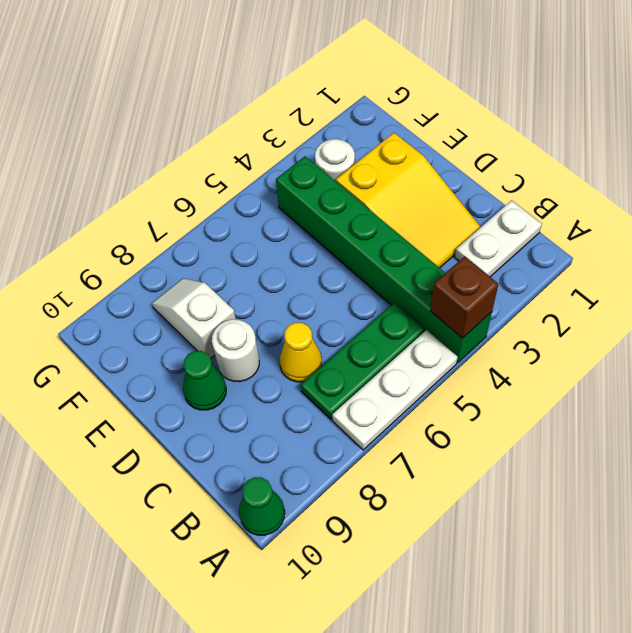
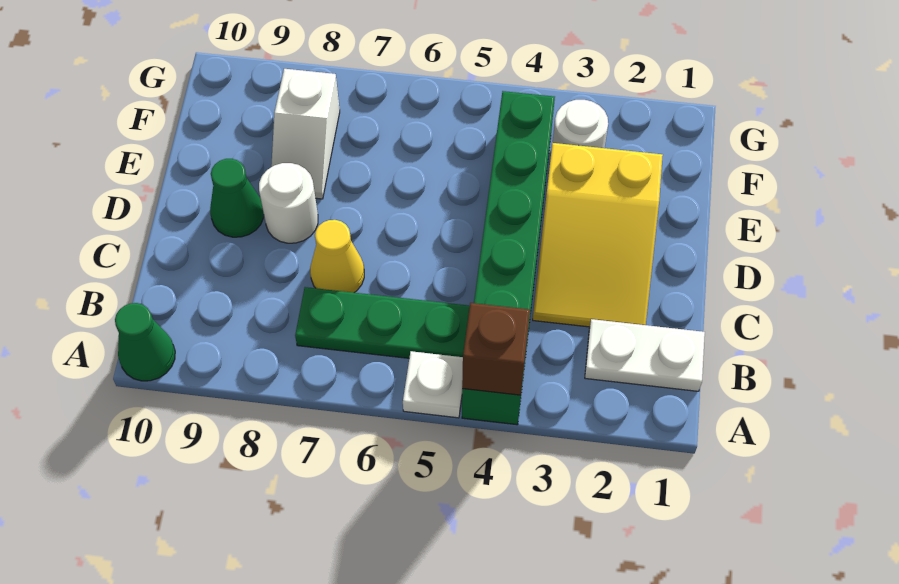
white 1x3 plate [332,330,458,450] -> white 1x1 plate [403,351,463,418]
white 1x2 slope [152,278,236,359] -> white 1x2 slope turned to [271,69,340,199]

